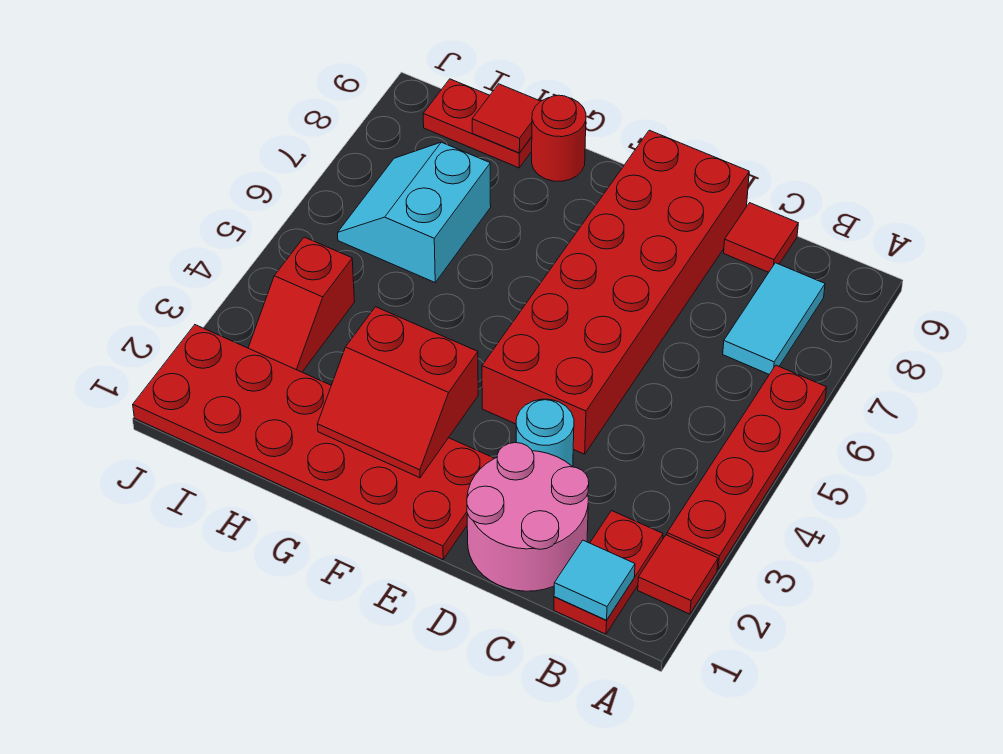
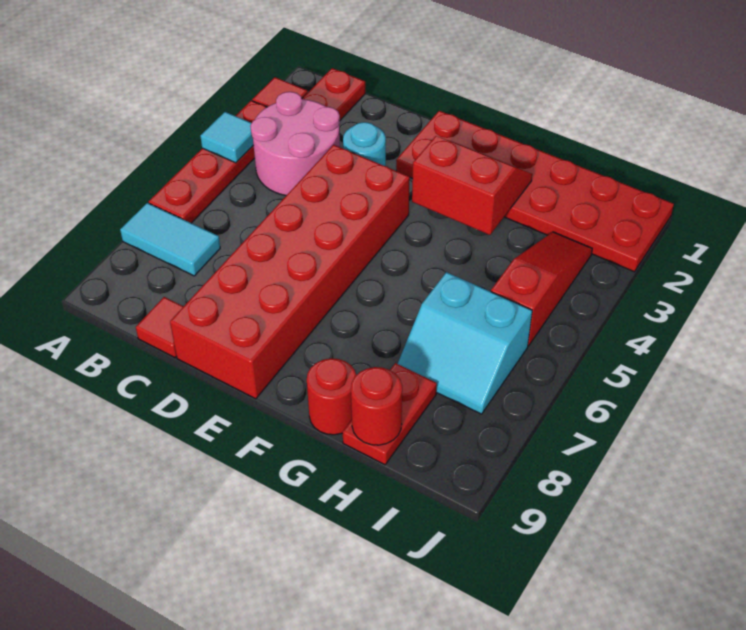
cyan 1x1 tile [554,540,635,620] -> cyan 1x1 tile moved to [200,112,253,163]
cyan 1x2 tile [723,263,825,374] -> cyan 1x2 tile turned to [120,203,220,276]
pink 2x2 round brick [467,443,589,591] -> pink 2x2 round brick moved to [250,92,340,195]
cyan 2x2 slope [338,142,491,282] -> cyan 2x2 slope turned to [398,272,532,414]
red 1x2 plate [423,79,532,168] -> red 1x2 plate turned to [343,363,437,465]
red 1x1 tile [472,84,540,153] -> red 1x1 round brick [351,367,402,445]
red 1x2 slope [248,237,355,372] -> red 1x3 slope [491,232,592,346]

